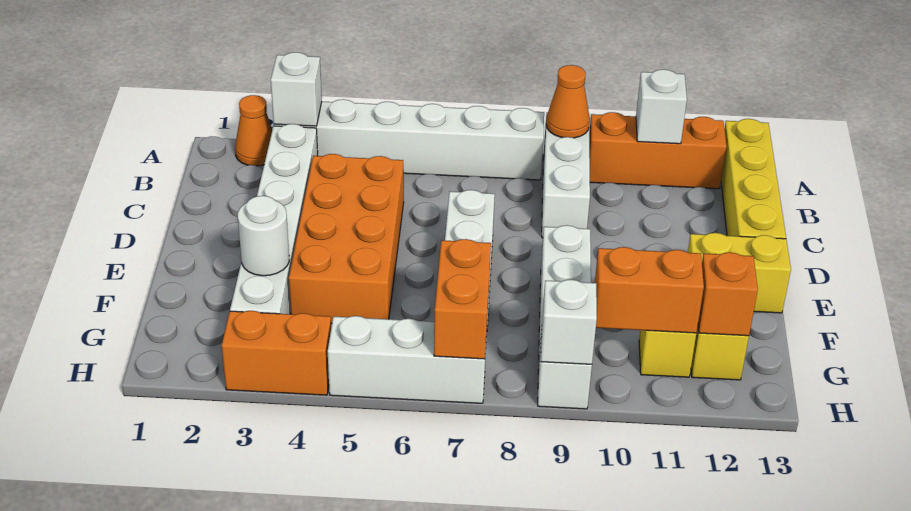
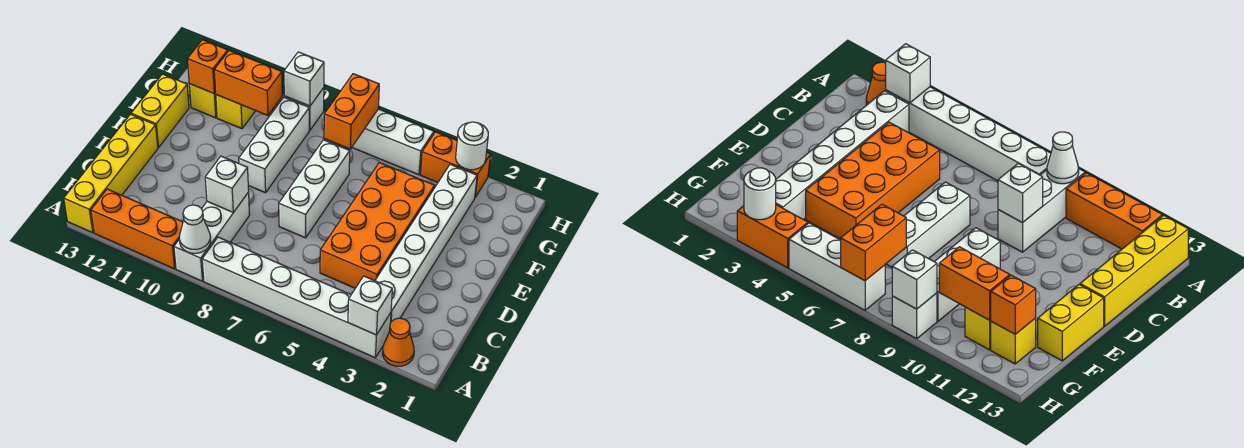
orange 1x1 cone [546,65,590,138] -> white 1x1 cone [179,205,211,253]
white 1x1 brick [636,69,687,144] -> white 1x1 brick moved to [205,156,249,212]
yellow 1x2 brick [688,233,791,313] -> yellow 1x2 brick turned to [131,74,189,147]
white 1x1 round brick [238,196,289,276] -> white 1x1 round brick moved to [456,122,488,170]

